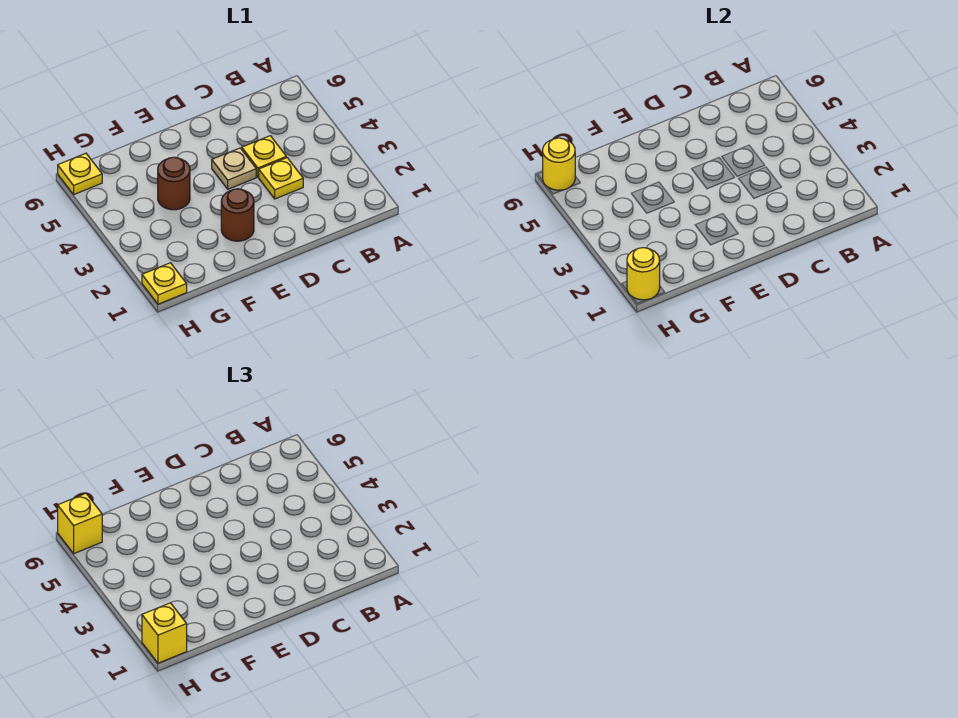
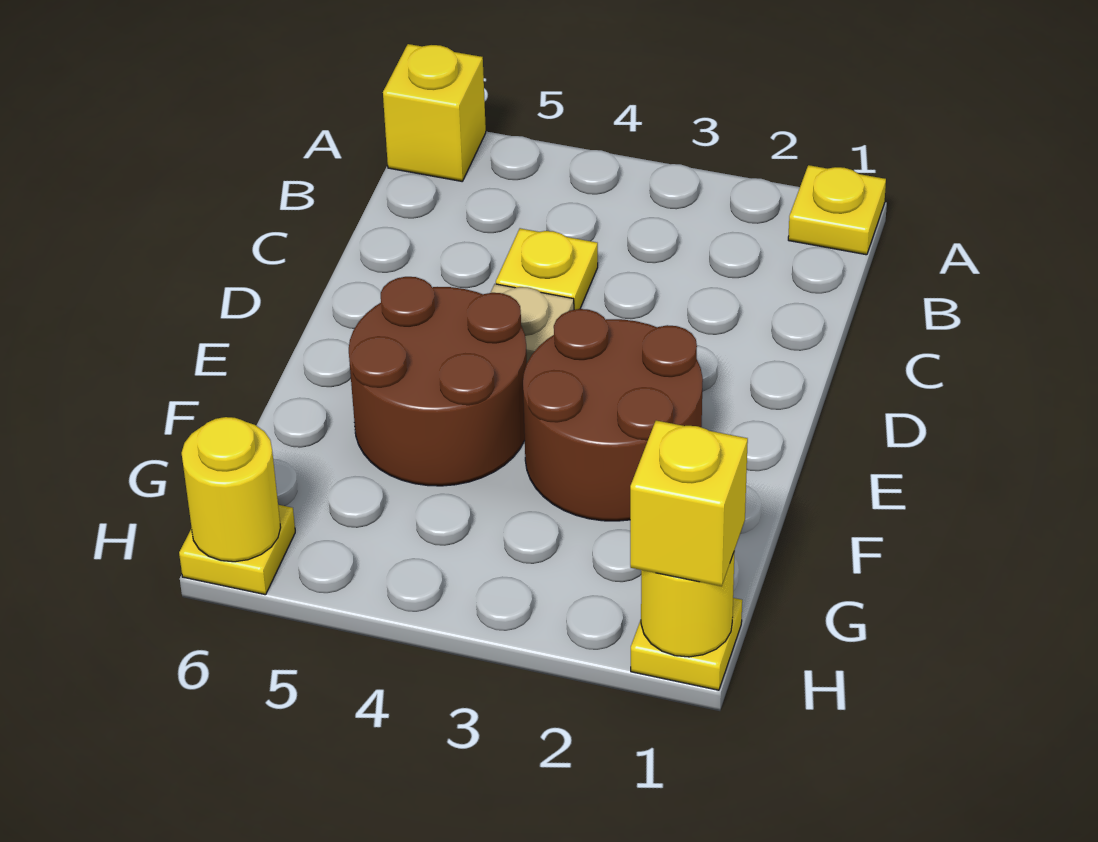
yellow 1x1 plate [259,158,303,199] -> yellow 1x1 plate moved to [788,165,886,255]
brown 1x1 round brick [221,189,254,241] -> brown 2x2 round brick [523,309,703,521]
brown 1x1 round brick [158,157,190,210] -> brown 2x2 round brick [349,277,527,486]
yellow 1x1 brick [58,493,102,553] -> yellow 1x1 brick moved to [383,44,486,181]

